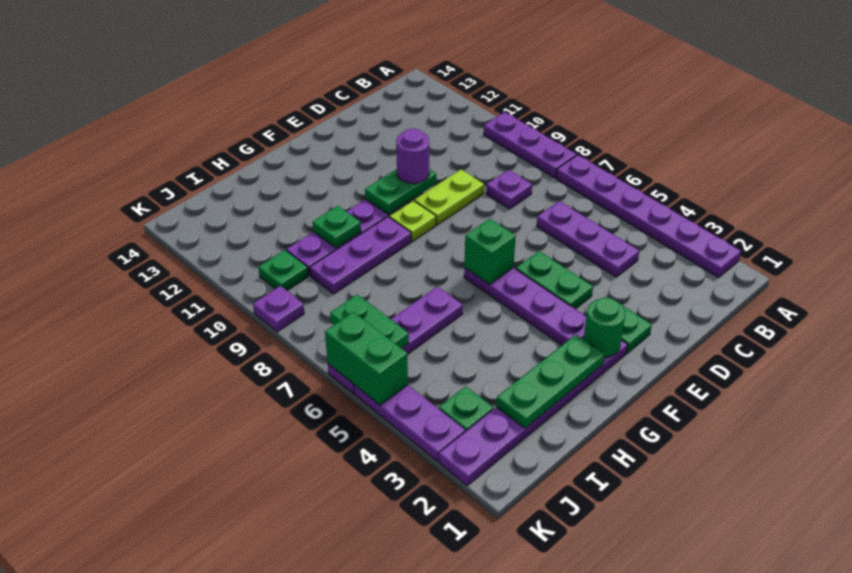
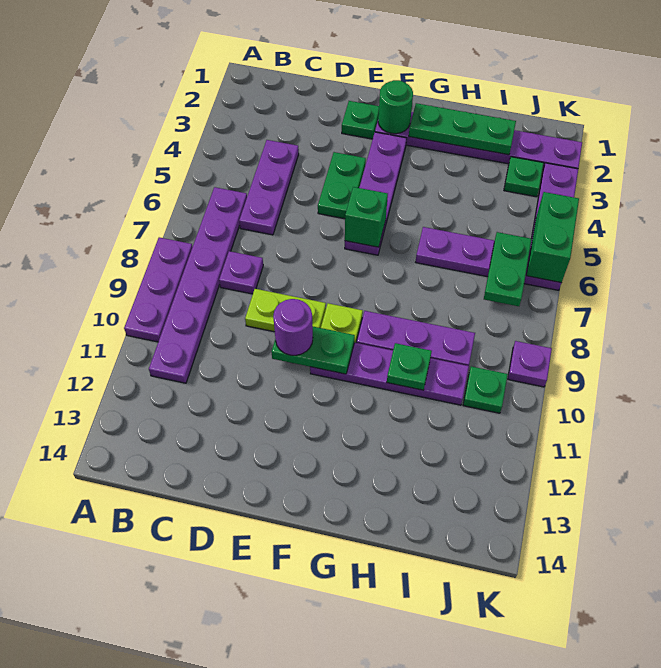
purple 1x6 plate [556,155,741,277] -> purple 1x6 plate moved to [149,187,247,383]

